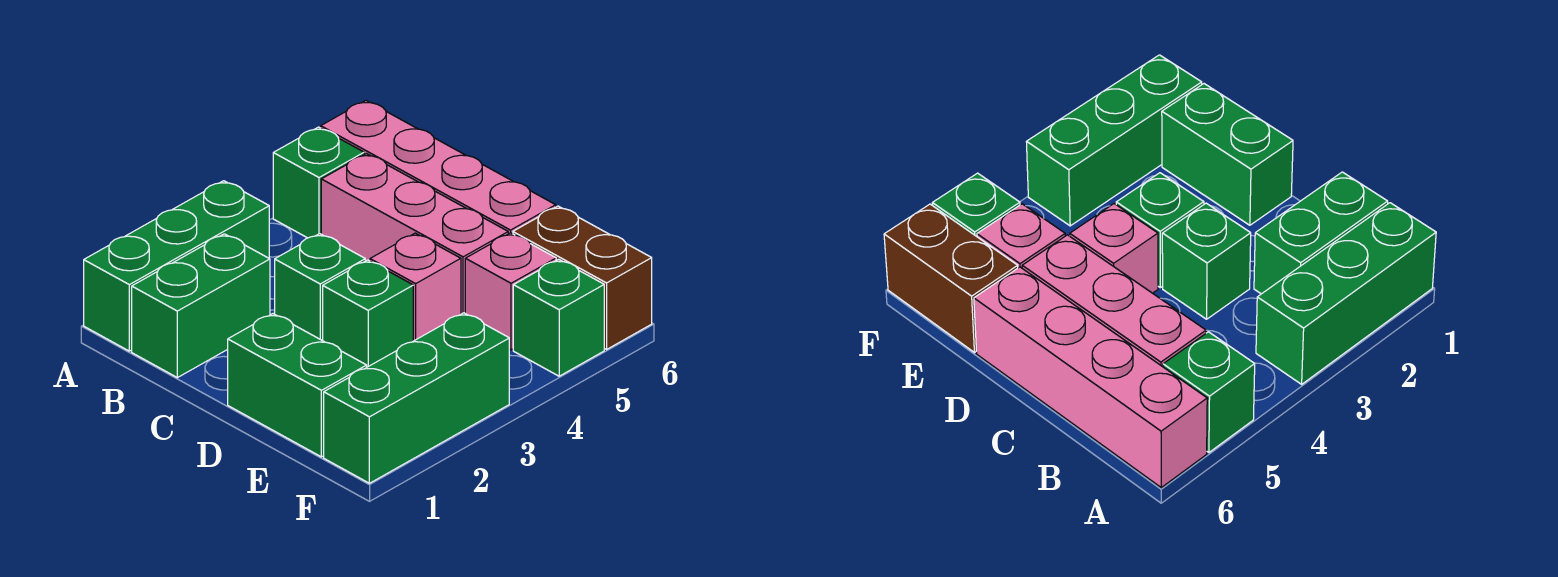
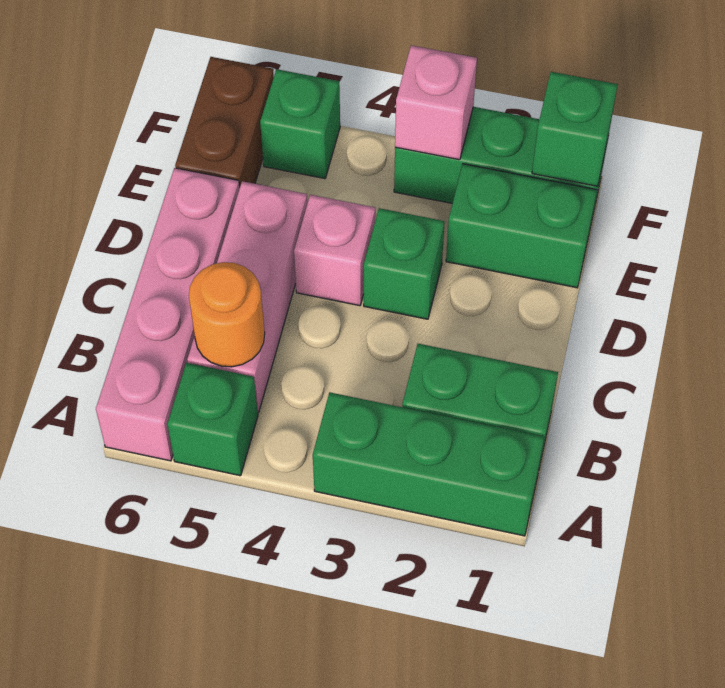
none -> orange 1x1 round brick [189,262,265,367]
green 1x1 brick [275,234,365,341] -> green 1x1 brick moved to [532,72,618,186]
green 1x2 brick [228,314,367,457] -> green 1x2 brick turned to [446,164,597,288]
pink 1x1 brick [465,233,556,350] -> pink 1x1 brick moved to [395,45,477,160]

